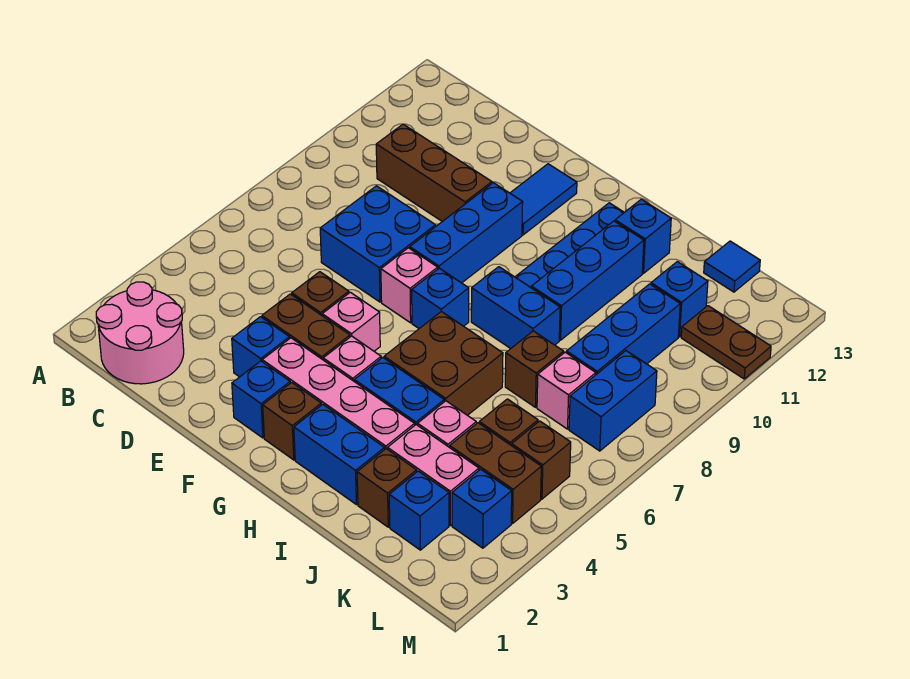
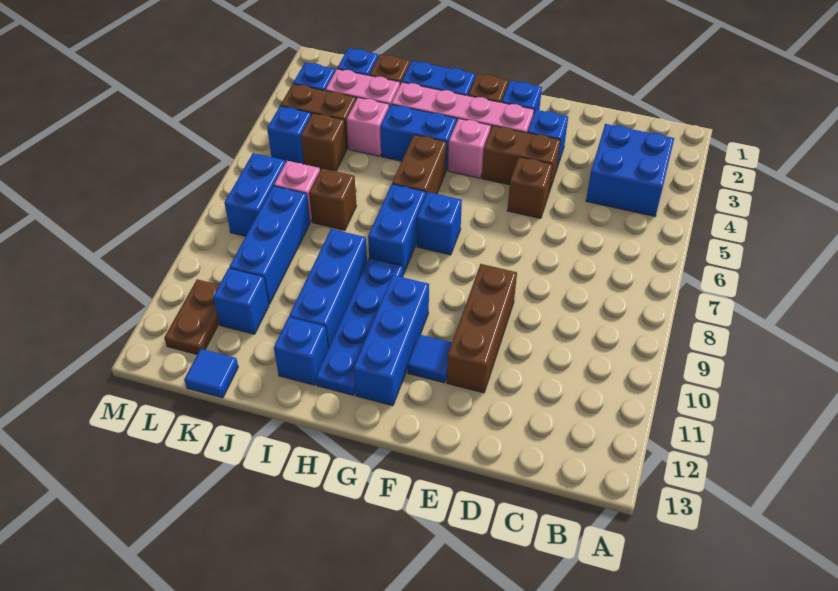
pink 2x2 round brick [96,282,184,384] -> none
brown 1x3 brick [376,124,492,222] -> brown 1x3 brick turned to [447,264,517,393]
blue 2x2 brick [320,186,436,302] -> blue 2x2 brick moved to [586,124,674,216]
pink 1x1 brick [322,292,380,351] -> none
pink 1x1 brick [381,248,438,323] -> none
blue 1x3 brick [410,183,523,283] -> blue 1x3 brick moved to [354,275,429,406]
blue 1x2 tile [510,164,577,235] -> blue 1x1 tile [407,334,452,383]
brown 2x2 brick [384,312,503,415] -> brown 1x2 brick [392,135,447,194]
blue 1x2 brick [471,267,560,349] -> blue 1x2 brick turned to [368,184,426,274]
brown 1x1 brick [512,421,571,499] -> blue 1x1 brick [267,106,311,164]
brown 1x2 plate [681,306,771,379] -> brown 1x2 plate turned to [164,279,219,354]

